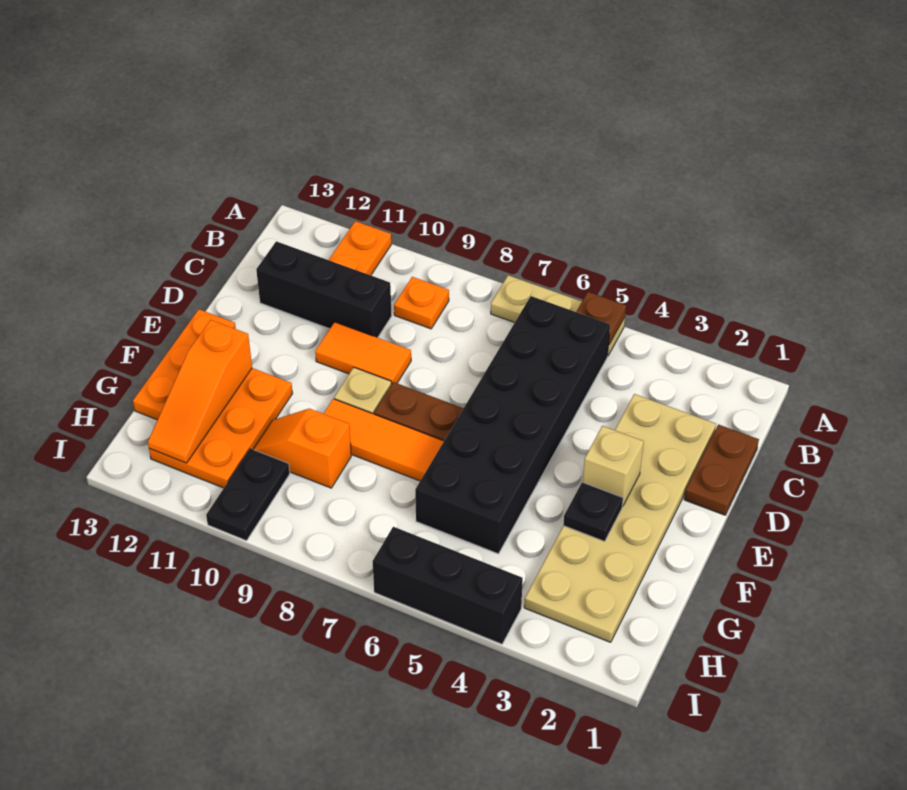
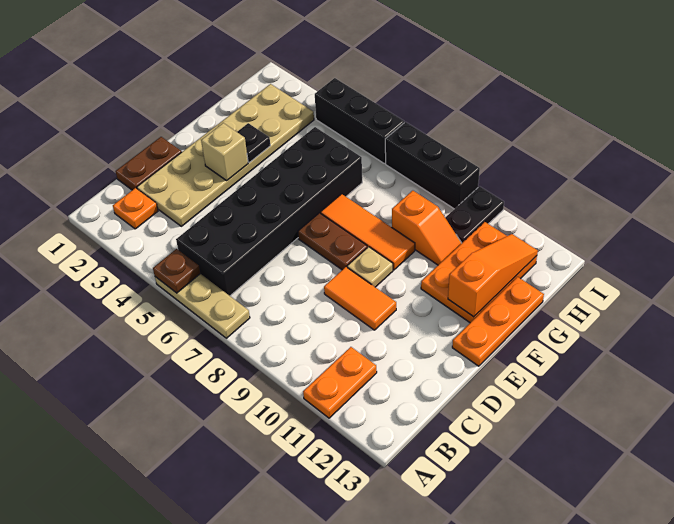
orange 1x1 plate [394,277,449,329] -> orange 1x1 plate moved to [113,188,158,229]
black 1x3 brick [256,241,392,338] -> black 1x3 brick moved to [385,122,480,209]

